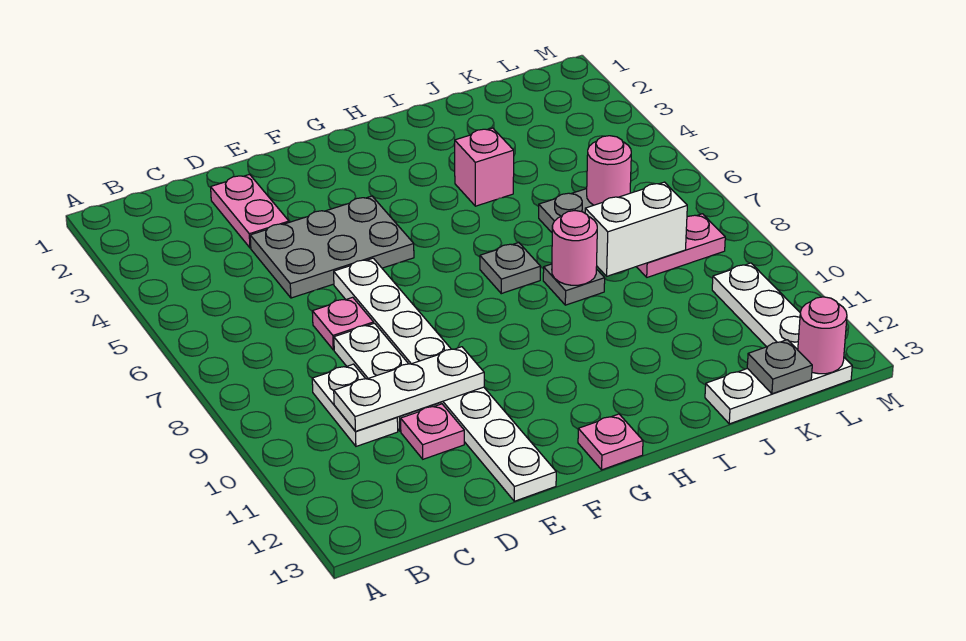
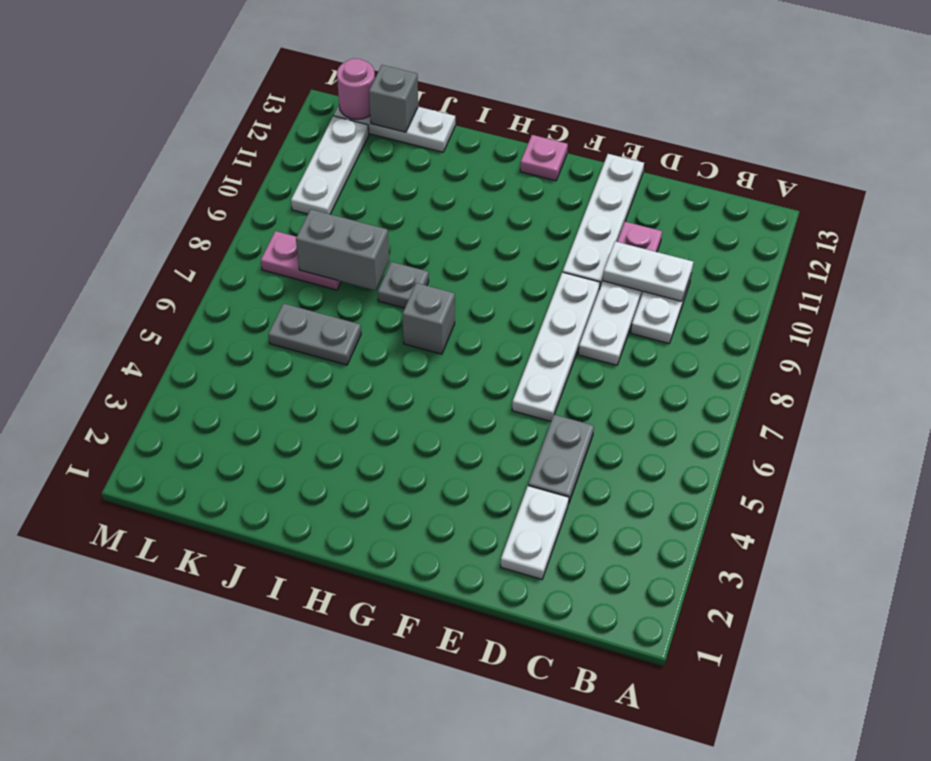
white 1x3 plate [334,347,484,431] -> white 1x2 plate [603,241,693,301]
pink 1x2 plate [211,174,289,248] -> white 1x2 plate [501,486,569,579]
grey 2x3 plate [250,196,414,298] -> grey 1x2 plate [528,415,594,504]
pink 1x1 plate [312,297,374,350] -> none
grey 1x1 plate [480,242,540,294] -> grey 1x1 brick [403,283,455,354]
pink 1x1 brick [455,128,514,206] -> none
pink 1x1 round brick [552,211,597,285] -> none
white 1x2 brick [585,182,687,276] -> grey 1x2 brick [296,209,389,290]
pink 1x1 round brick [587,136,631,205] -> none
grey 1x1 plate [747,340,812,394] -> grey 1x1 brick [369,65,418,132]

